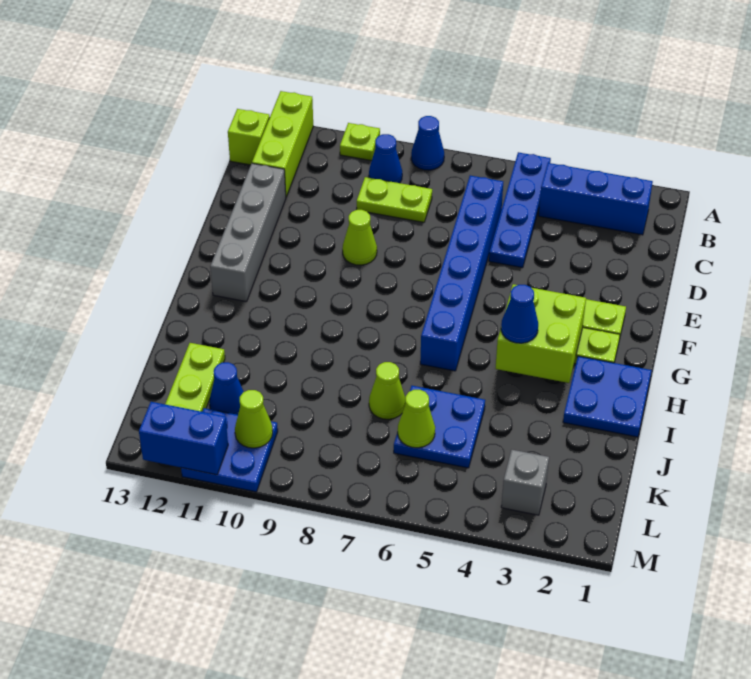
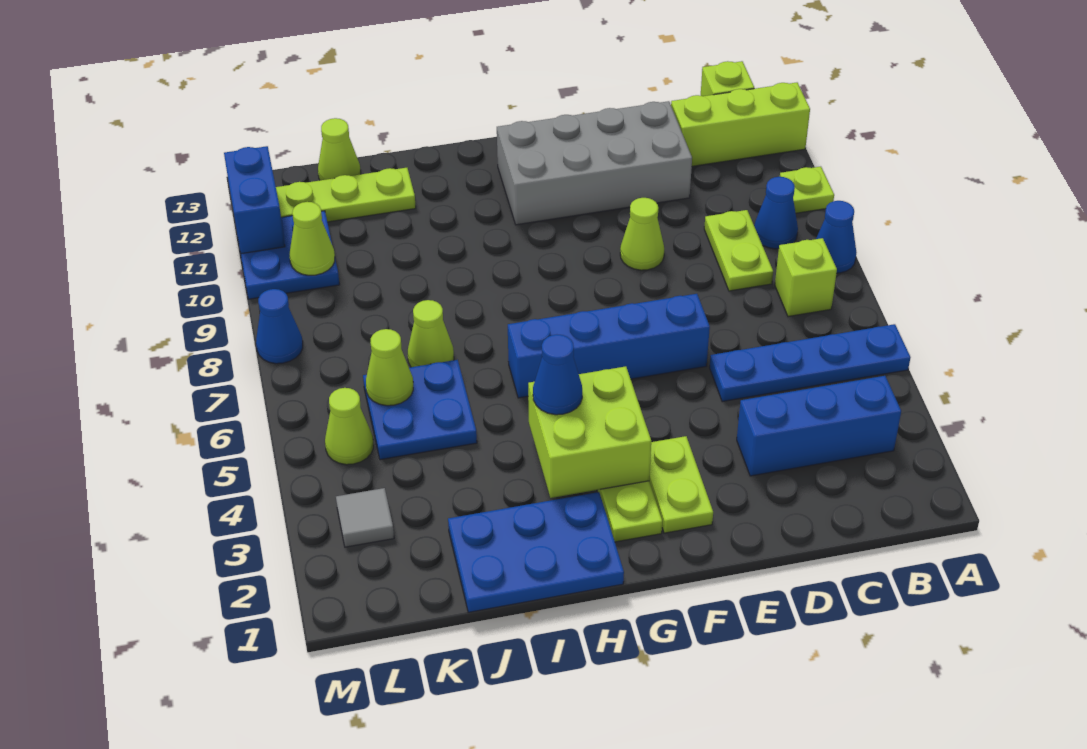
blue 1x3 brick [539,163,653,235] -> blue 1x3 brick turned to [737,376,901,476]
none -> lime 1x1 brick [775,238,837,317]
blue 1x6 brick [420,176,503,371] -> blue 1x4 brick [508,294,710,398]
grey 1x4 brick [210,163,286,302] -> grey 2x4 brick [497,101,692,225]
blue 2x2 plate [563,356,652,437] -> blue 2x3 plate [448,492,624,612]
blue 1x1 cone [209,362,244,415] -> blue 1x1 cone moved to [256,289,303,364]
none -> lime 1x1 cone [318,118,361,180]
grey 1x1 brick [501,450,549,515] -> grey 1x1 tile [336,488,394,547]
none -> lime 1x1 cone [325,388,373,465]

